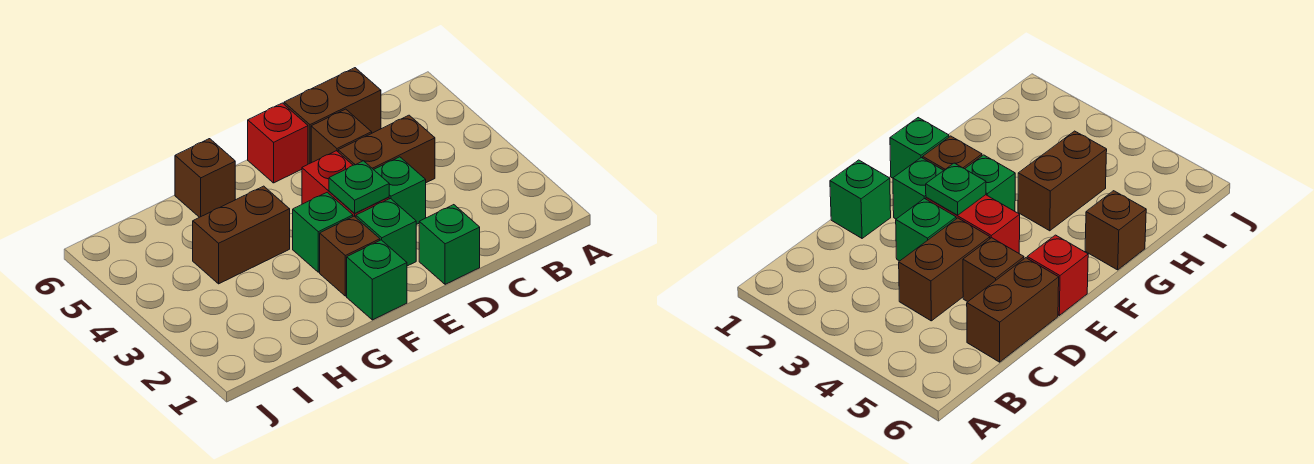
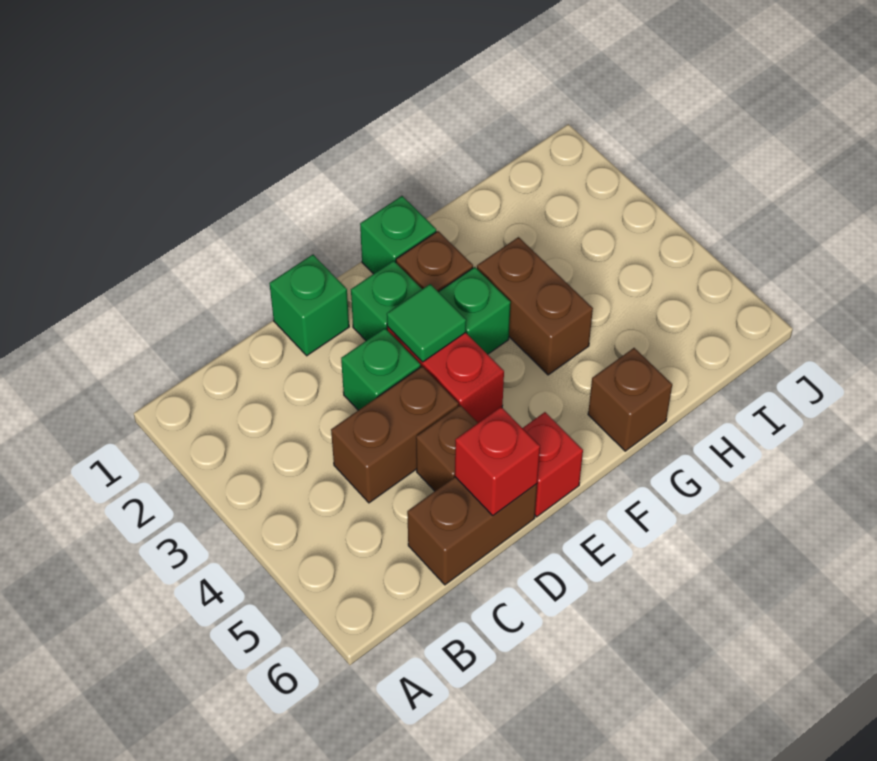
none -> red 1x1 brick [455,407,540,515]
green 1x1 plate [329,161,389,213] -> green 1x1 tile [387,284,466,362]
brown 1x2 brick [193,186,290,284] -> brown 1x2 brick turned to [477,237,593,375]

